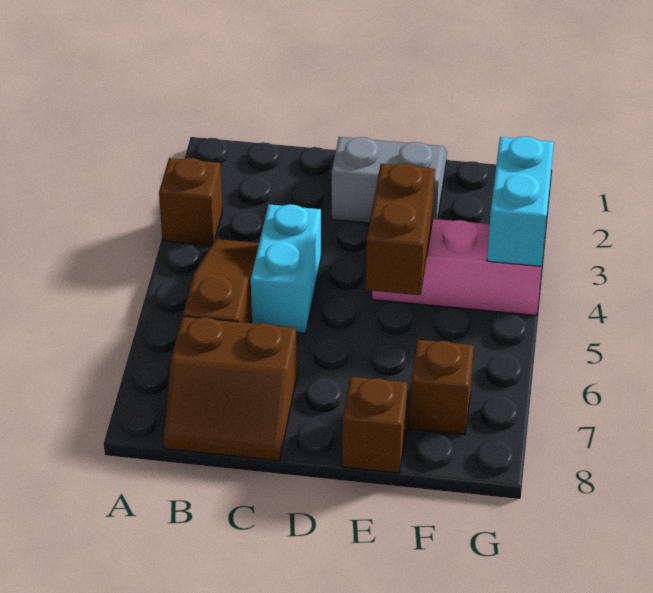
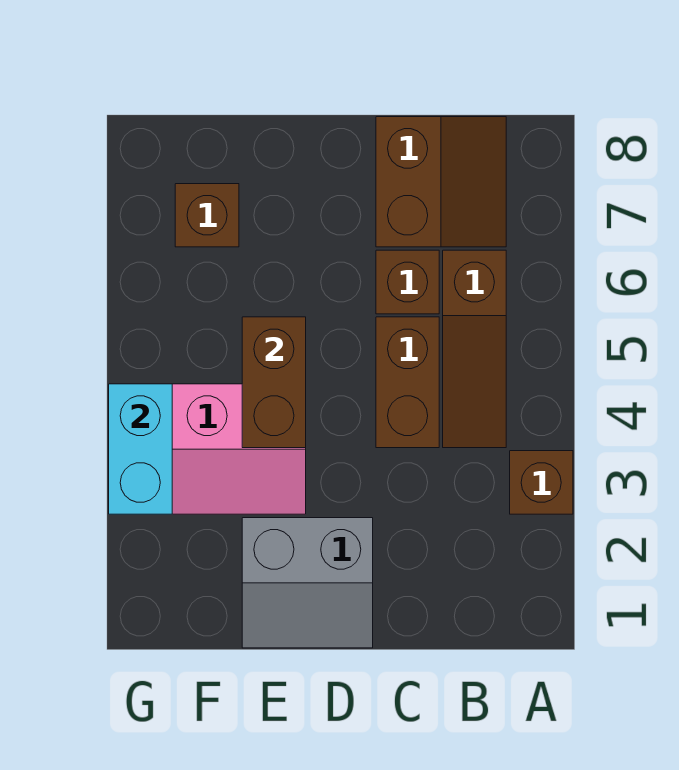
brown 2x2 slope [163,316,297,461] -> brown 2x2 slope turned to [376,117,506,247]
cyan 1x2 brick [251,204,321,333] -> brown 1x2 brick [376,317,439,448]
brown 1x1 brick [342,377,408,473] -> brown 1x1 brick moved to [376,250,439,314]

